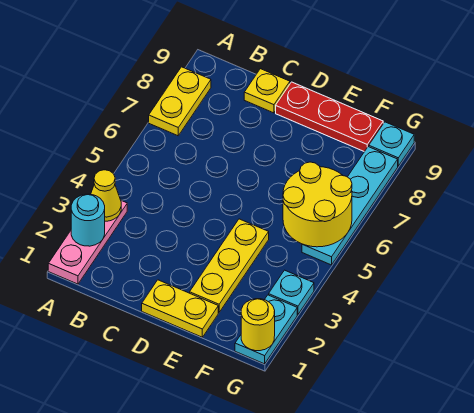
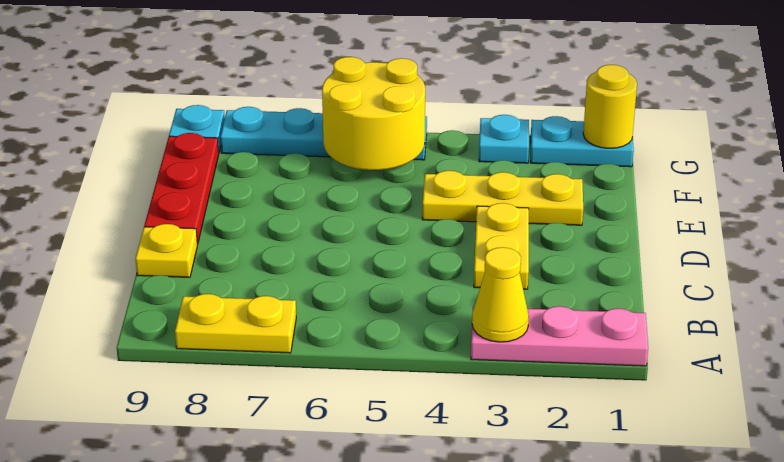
cyan 1x1 round brick [71,194,105,246] -> none
yellow 1x2 plate [142,280,218,337] -> yellow 1x2 plate moved to [474,203,529,289]

